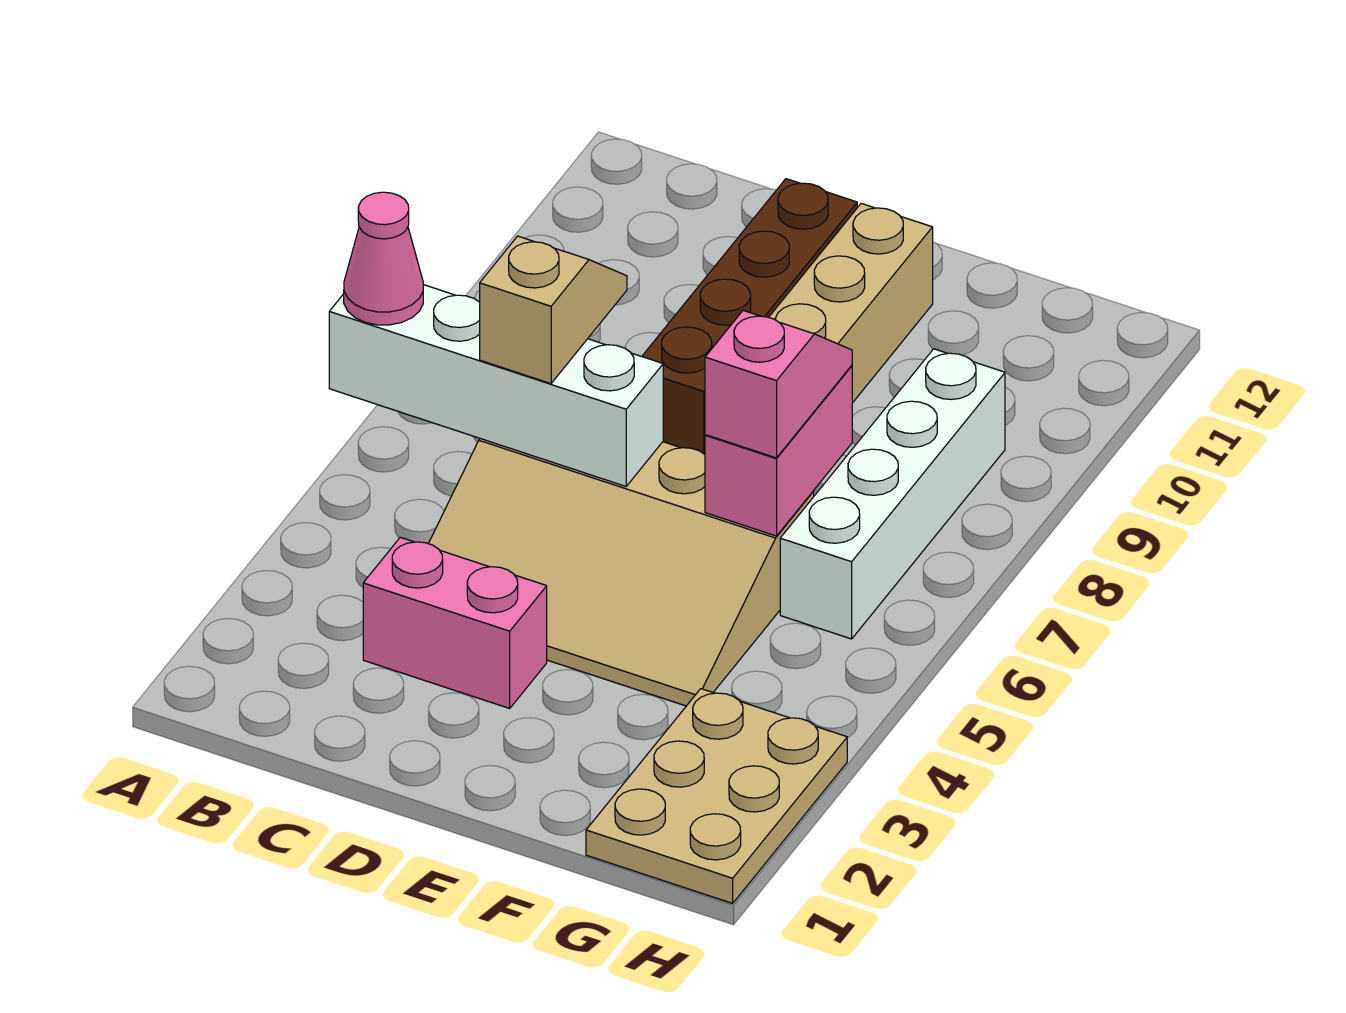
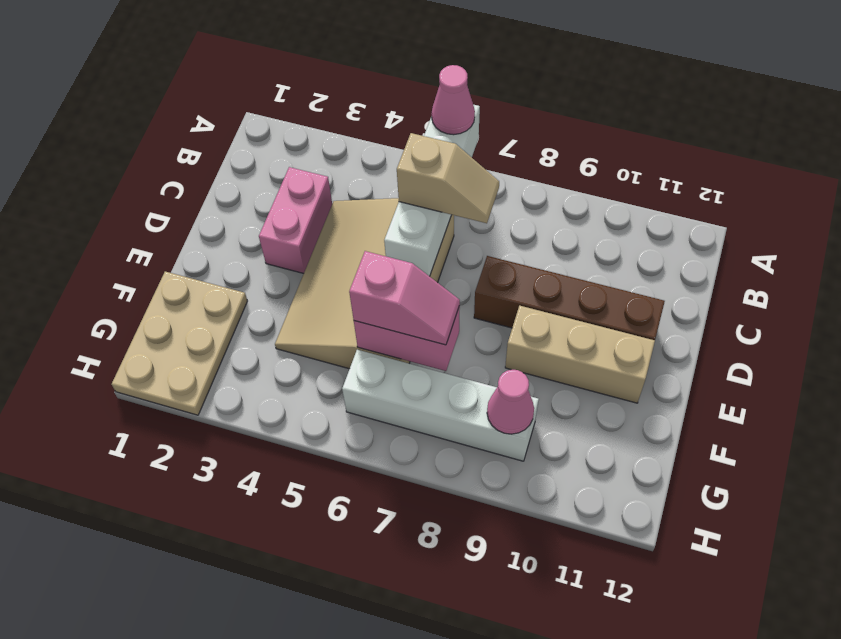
tan 2x3 plate [586,689,847,903] -> tan 2x3 plate turned to [112,272,247,415]
none -> pink 1x1 cone [487,370,534,434]

